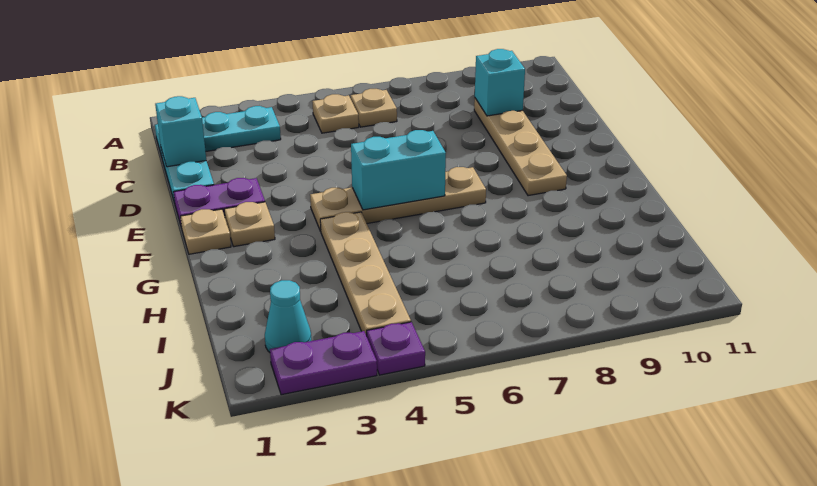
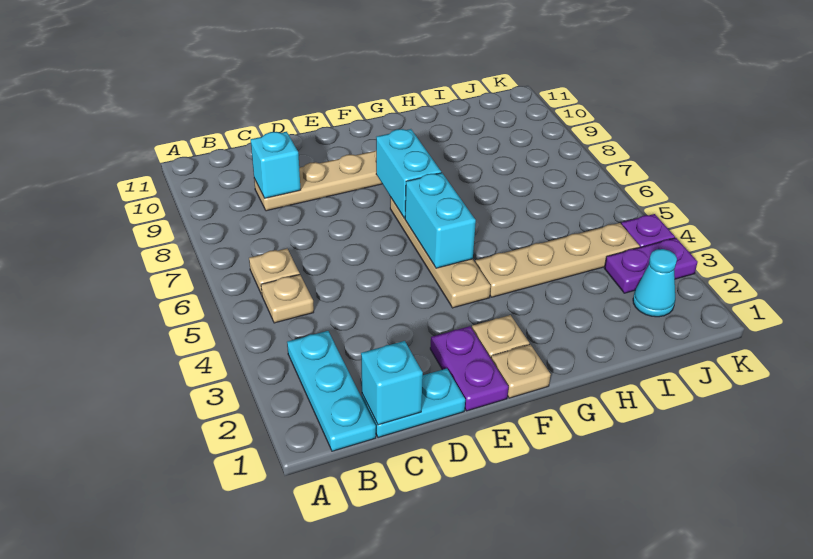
none -> cyan 1x2 brick [376,129,441,218]
purple 1x2 plate [270,331,377,395] -> purple 1x2 plate turned to [604,238,698,293]

